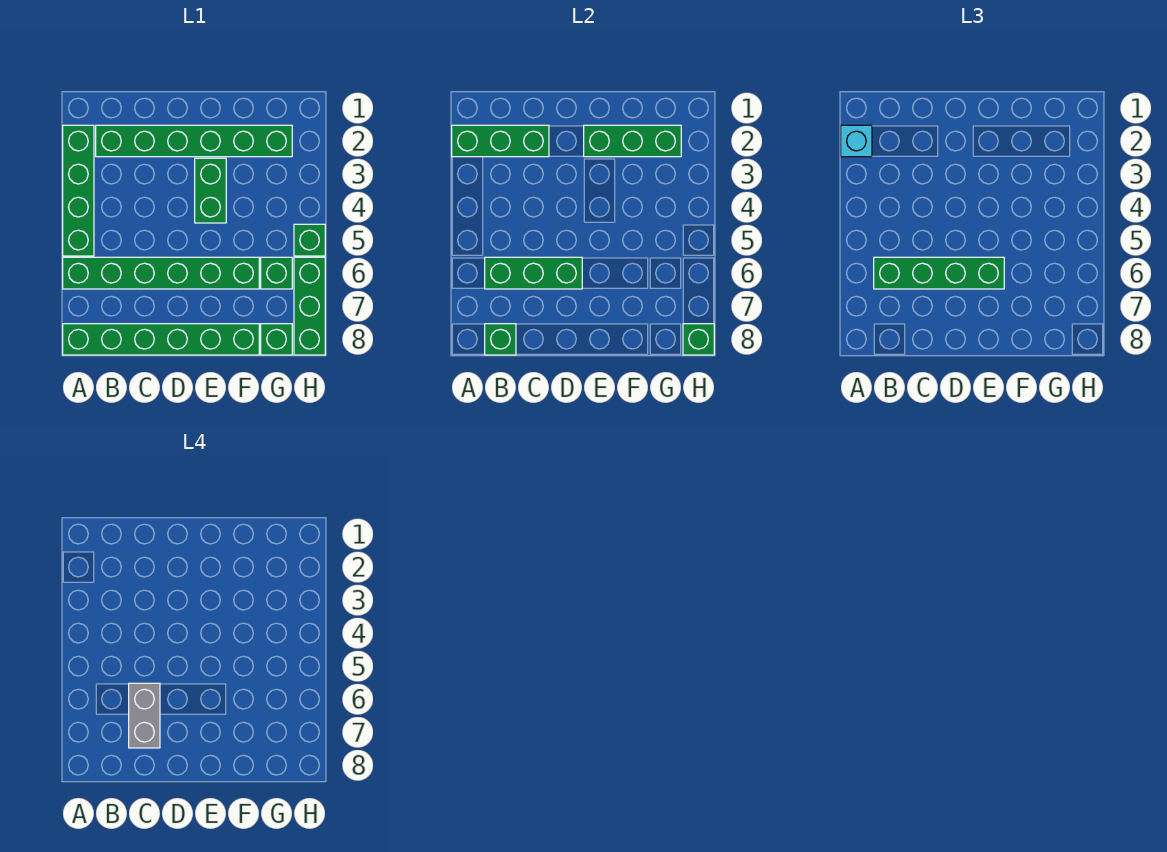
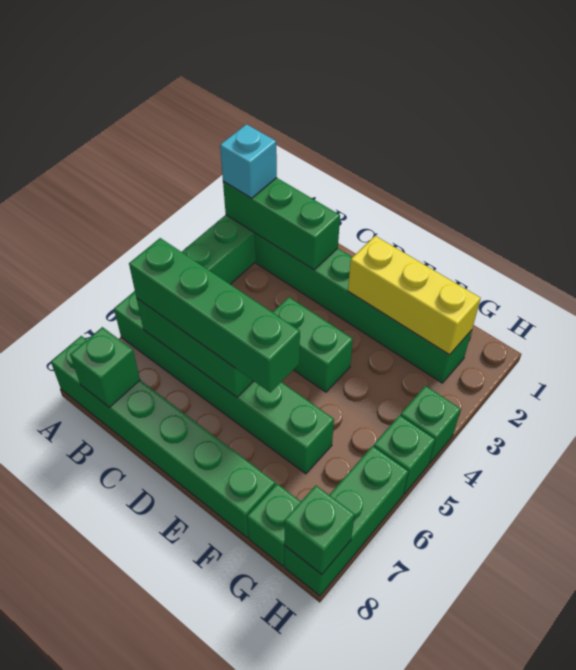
grey 1x2 brick [129,683,160,748] -> none
green 1x3 brick [584,125,681,157] -> yellow 1x3 brick [348,236,481,355]
green 1x2 brick [195,158,226,223] -> green 1x2 brick turned to [273,297,353,392]
green 1x1 brick [261,257,292,289] -> green 1x1 brick moved to [400,386,461,464]

